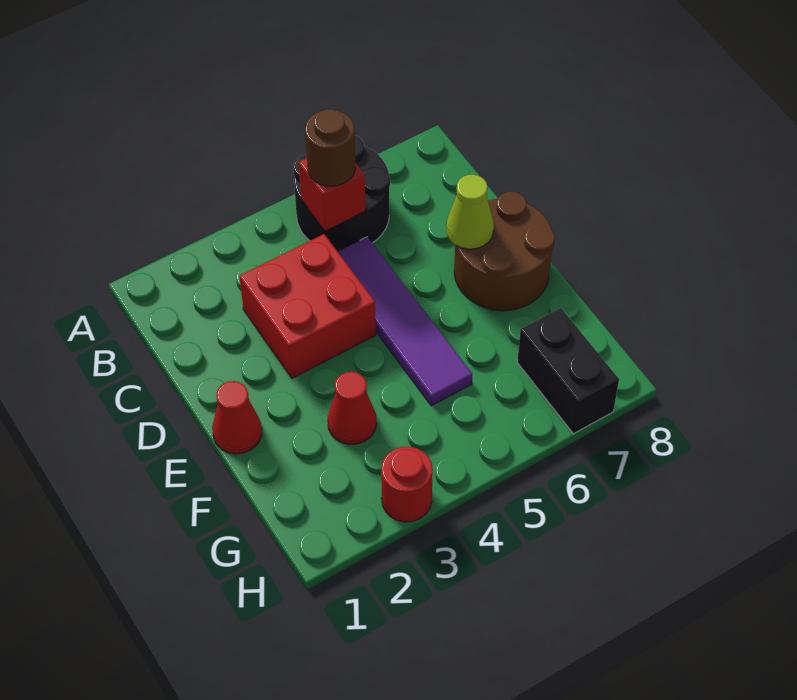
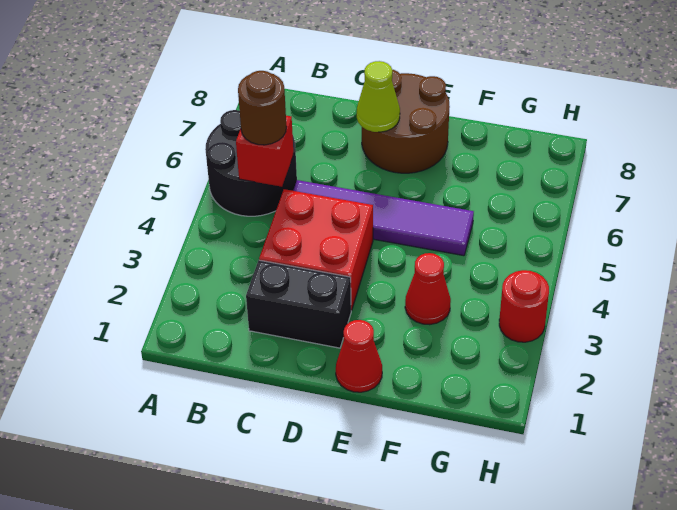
black 1x2 brick [517,308,619,434] -> black 1x2 brick moved to [246,260,351,348]

